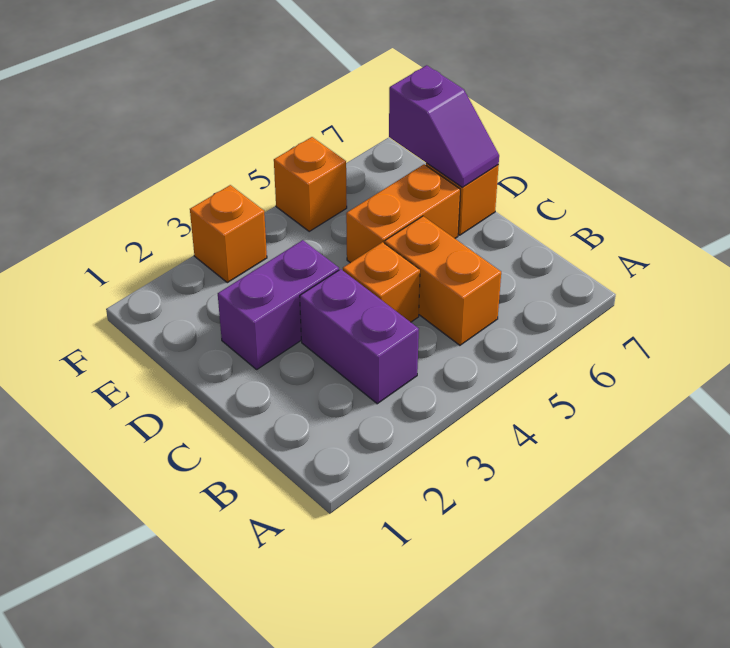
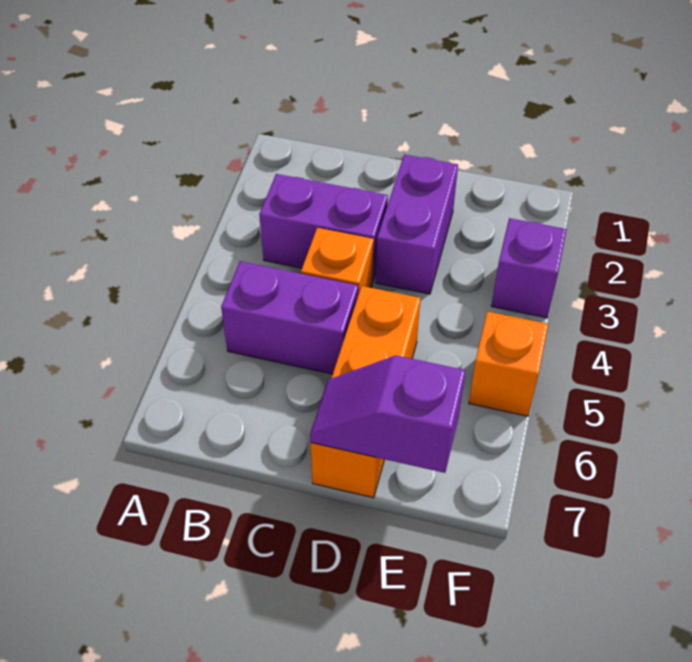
orange 1x2 brick [385,216,501,345] -> purple 1x2 brick [221,261,358,374]
orange 1x1 brick [190,185,267,283] -> purple 1x1 brick [491,218,567,318]

